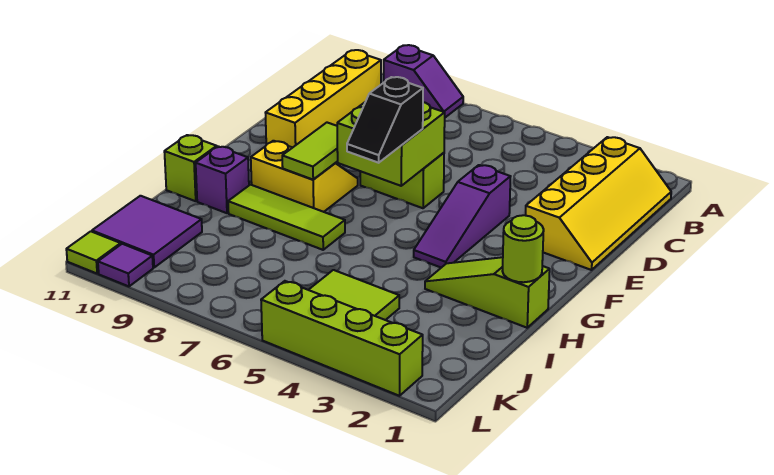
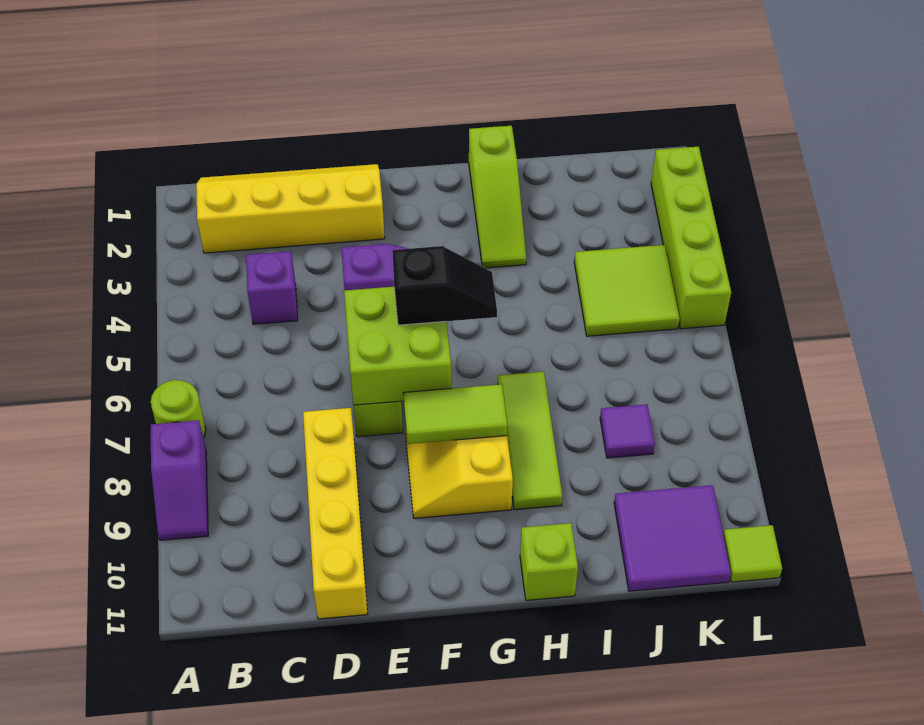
purple 1x2 slope [384,45,463,117] -> purple 1x2 slope turned to [151,420,208,540]
yellow 1x4 brick [265,50,381,148] -> yellow 1x4 brick turned to [303,408,367,619]
lime 1x1 round brick [503,215,544,282] -> lime 1x1 round brick moved to [151,380,206,438]
purple 1x1 brick [196,146,249,213] -> purple 1x1 brick moved to [246,251,298,324]
purple 1x1 tile [98,244,153,286] -> purple 1x1 tile moved to [600,404,655,458]

